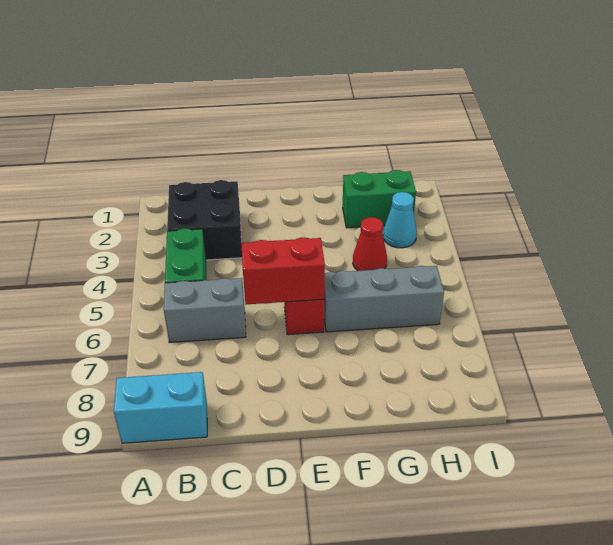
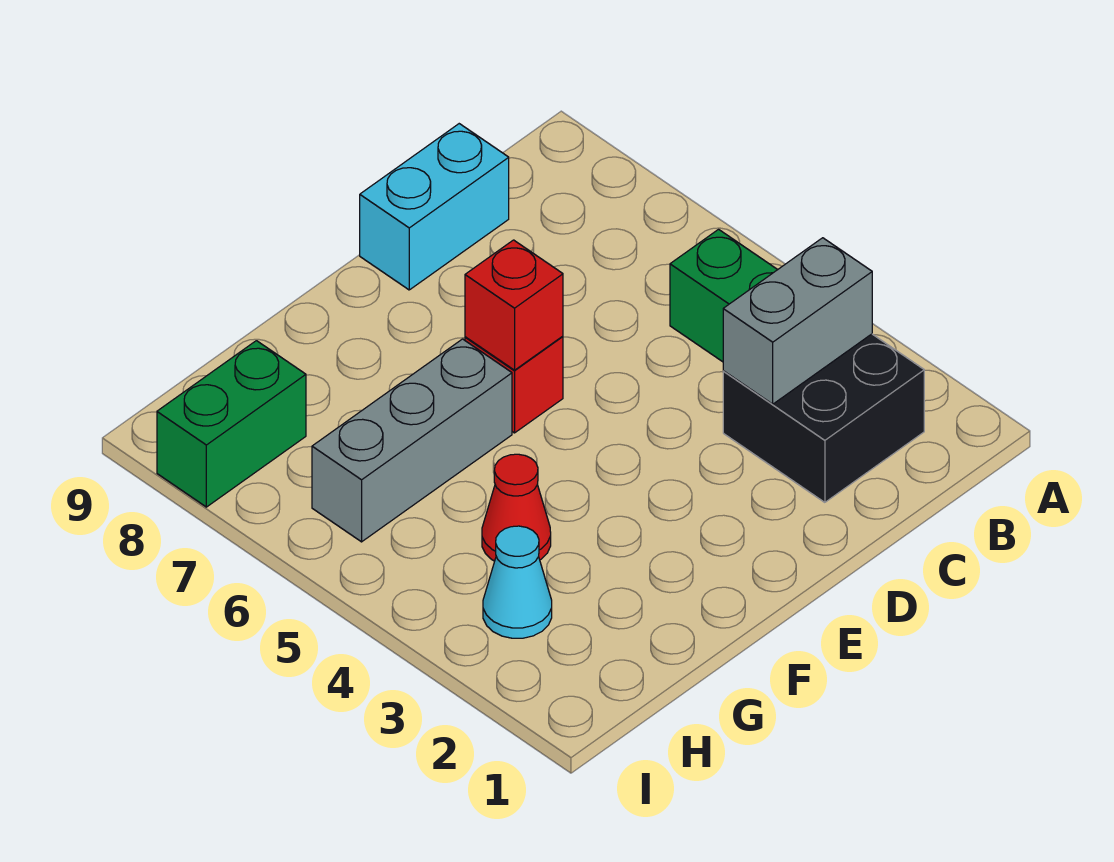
cyan 1x2 brick [114,372,207,443] -> cyan 1x2 brick moved to [360,124,509,290]
grey 1x2 brick [164,278,246,343] -> grey 1x2 brick moved to [723,238,872,404]
red 1x2 brick [241,237,325,304] -> red 1x1 brick [465,240,563,370]
green 1x2 brick [343,170,416,228] -> green 1x2 brick moved to [157,341,306,507]

